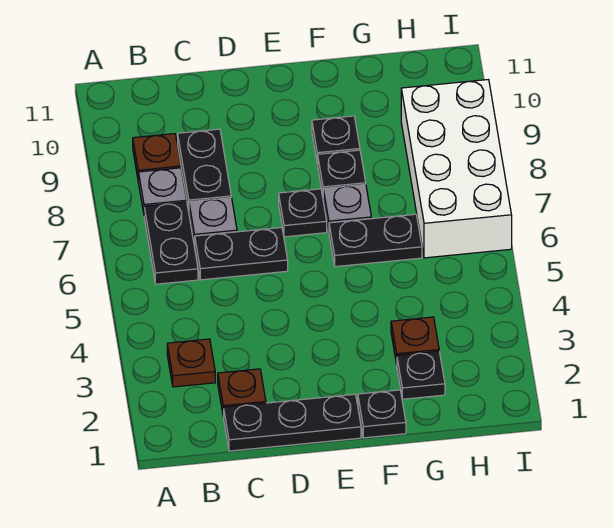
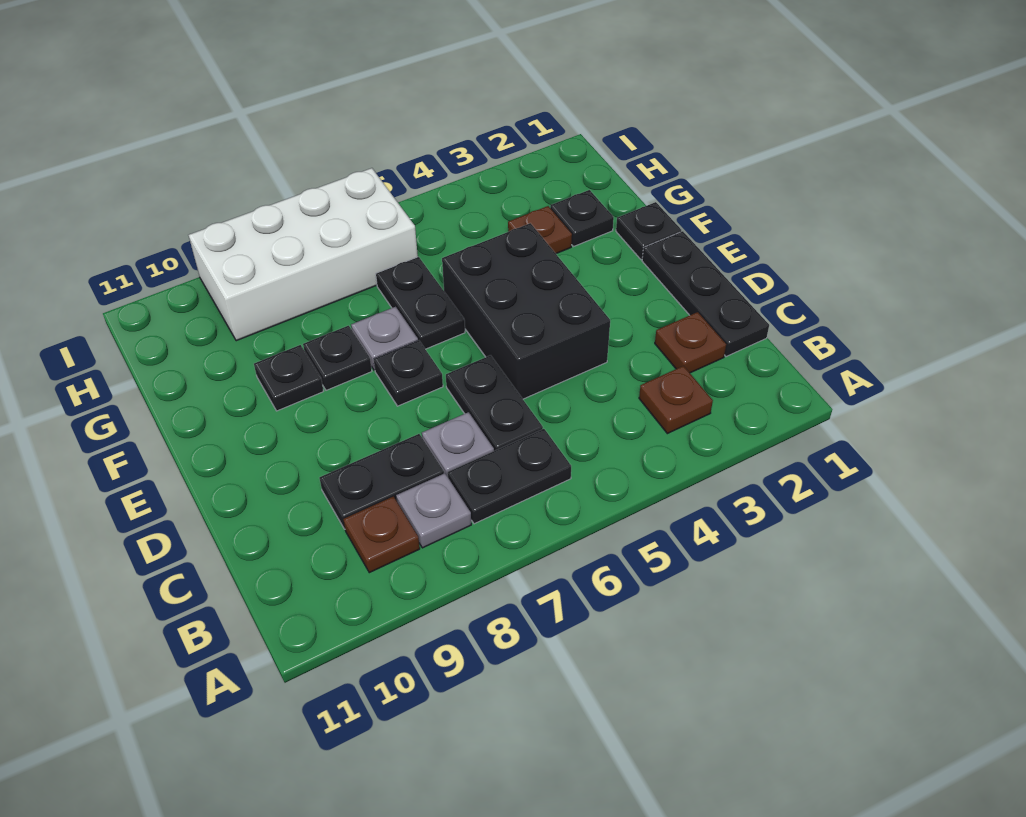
none -> black 2x3 brick [442,223,610,399]

